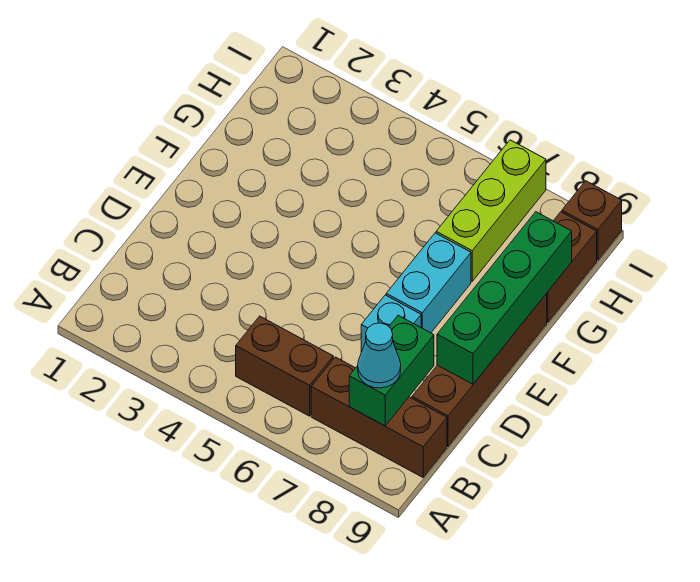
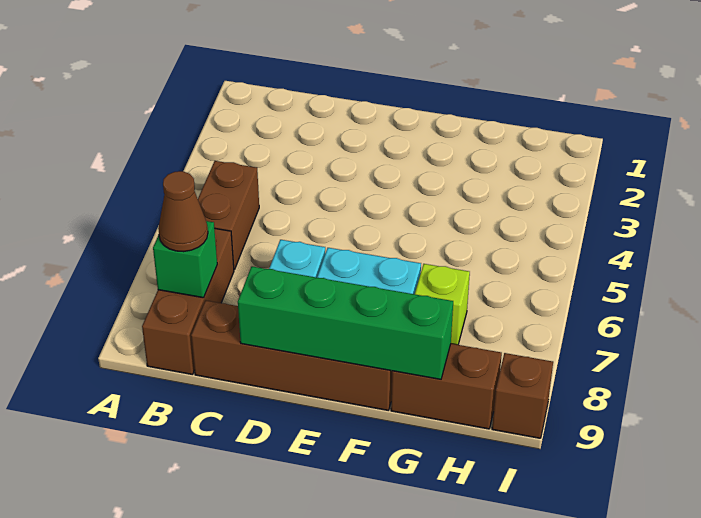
green 1x2 brick [349,315,434,426] -> green 1x1 brick [153,221,217,298]
cyan 1x1 cone [358,323,401,388] -> brown 1x1 cone [158,171,208,252]
lime 1x3 brick [436,140,546,281] -> lime 1x1 brick [415,264,470,345]

